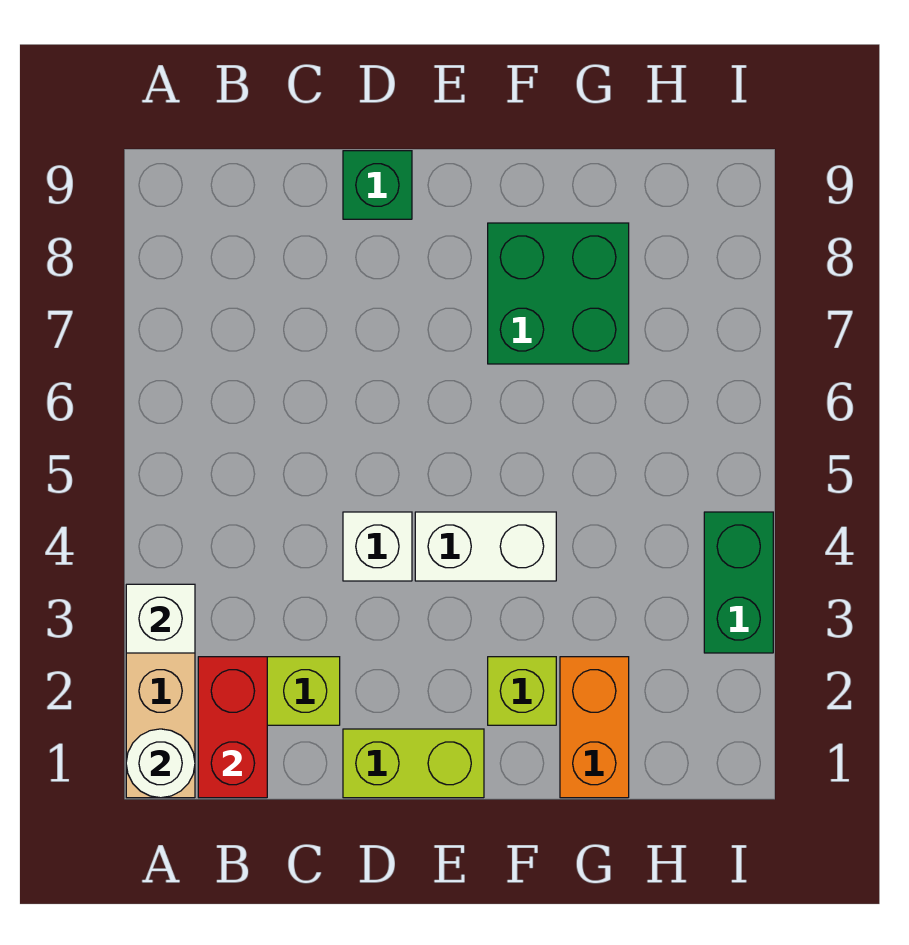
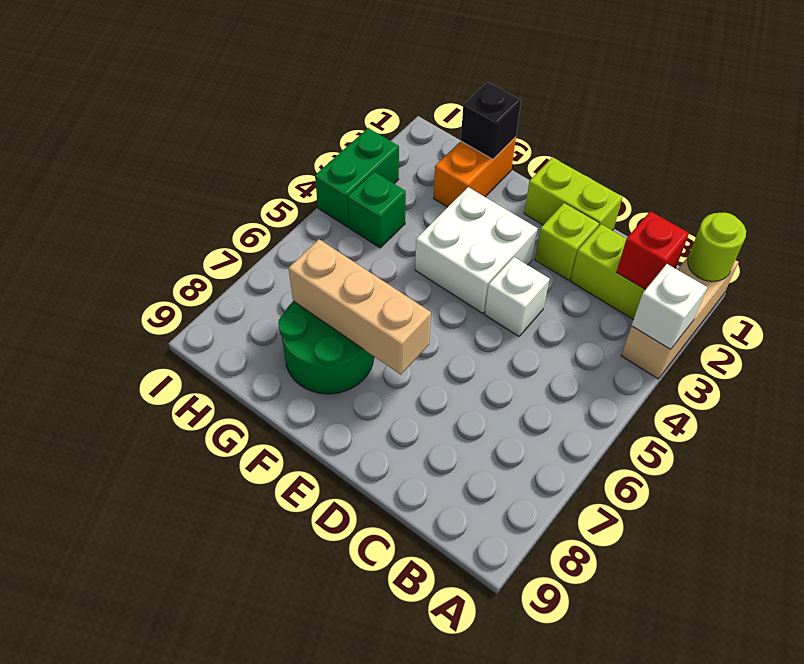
white 1x1 round brick [126,729,195,798] -> lime 1x1 round brick [688,213,746,282]
red 1x2 brick [198,657,267,798] -> red 1x1 brick [617,211,689,290]
green 1x1 brick [343,151,412,219] -> green 1x1 brick moved to [348,172,406,248]
white 1x2 brick [415,512,556,581] -> white 2x2 brick [415,187,538,313]
none -> tan 1x3 brick [289,239,431,375]
lime 1x1 brick [488,657,556,725] -> lime 1x1 brick moved to [535,203,599,280]
green 2x2 brick [488,223,629,364] -> green 2x2 round brick [278,301,374,394]
none -> black 1x1 brick [461,82,521,159]

